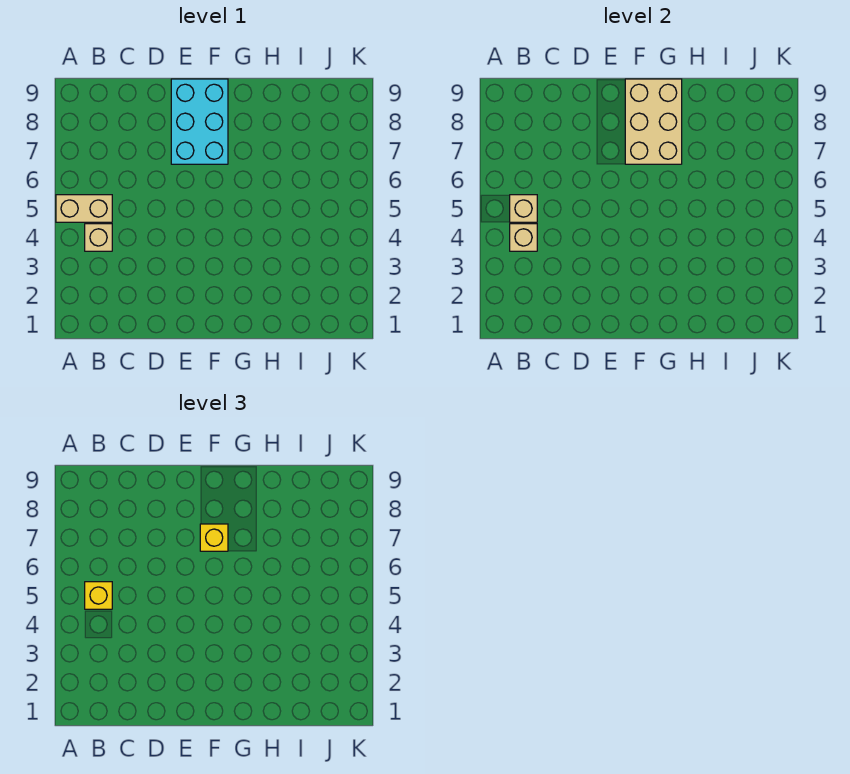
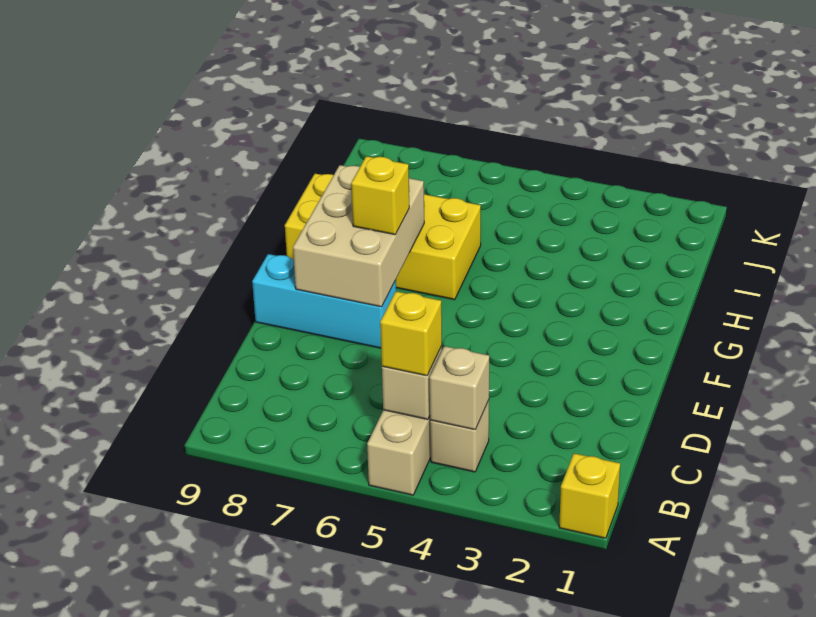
none -> yellow 1x1 brick [559,453,620,538]
cyan 2x3 brick [171,79,228,164] -> cyan 1x3 brick [252,254,396,348]
tan 2x3 brick [625,79,682,164] -> tan 2x3 brick turned to [293,165,424,307]
none -> yellow 2x4 brick [285,174,481,300]

